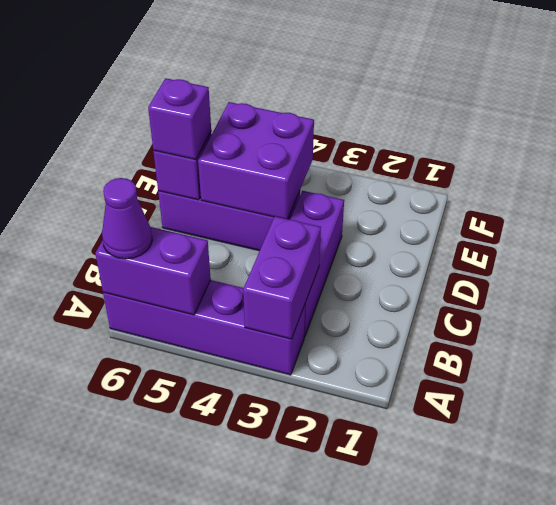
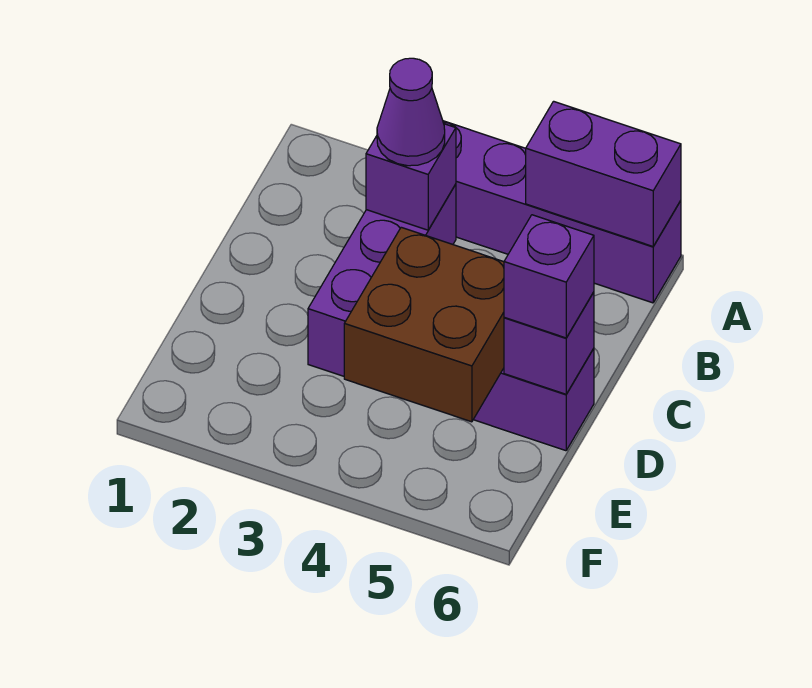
purple 1x2 brick [243,216,321,339] -> purple 1x1 brick [366,124,456,230]
purple 1x1 cone [102,178,152,259] -> purple 1x1 cone moved to [377,58,445,166]
purple 2x2 brick [198,102,314,219] -> brown 2x2 brick [344,227,504,422]

